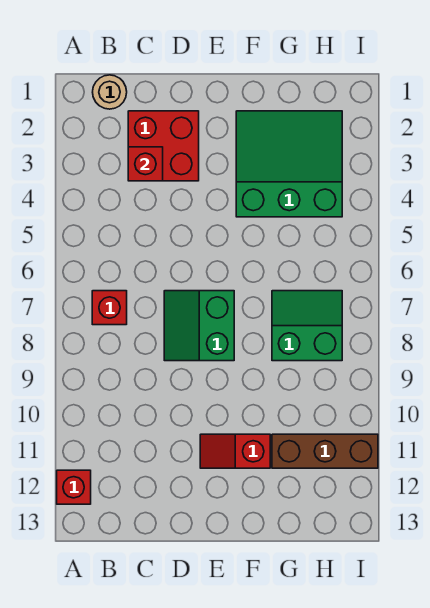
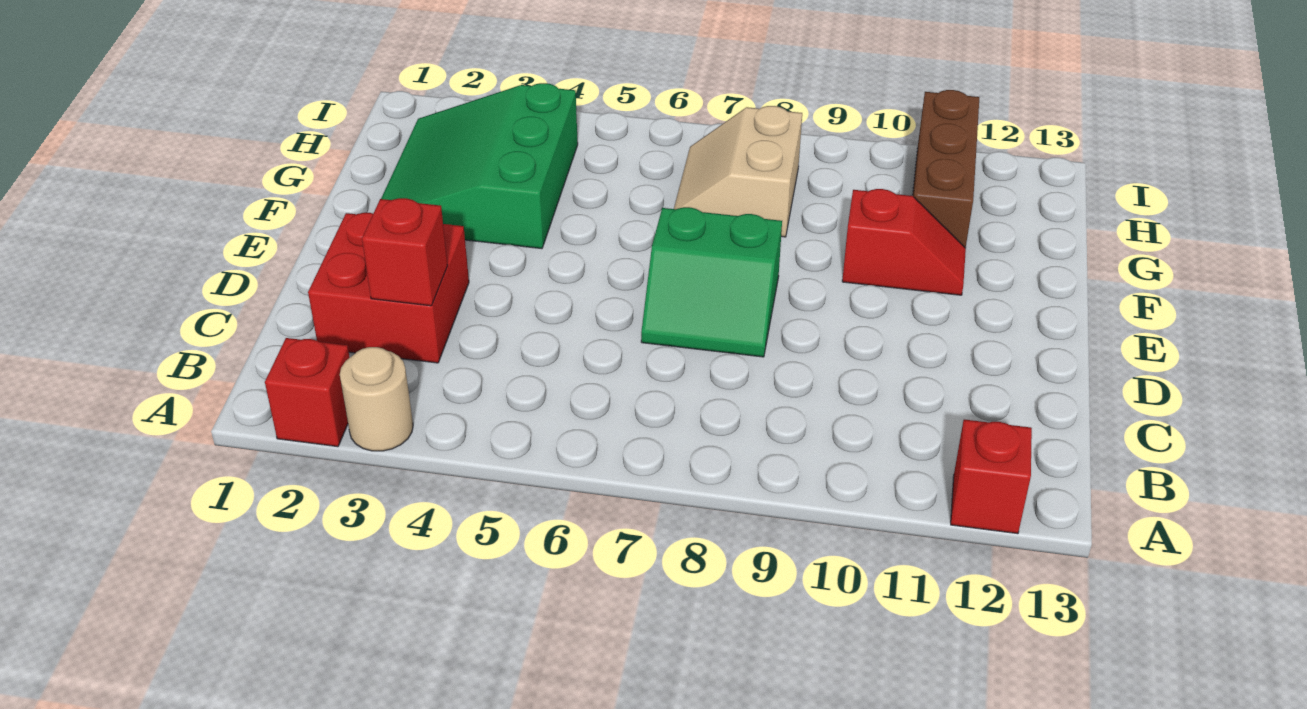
tan 1x1 round brick [93,75,127,109] -> tan 1x1 round brick moved to [340,347,413,451]
red 1x1 brick [92,291,127,325] -> red 1x1 brick moved to [265,338,350,447]
red 1x2 slope [200,434,270,468] -> red 1x2 slope turned to [842,189,966,295]
green 2x2 slope [272,291,342,361] -> tan 2x2 slope [674,106,802,237]

